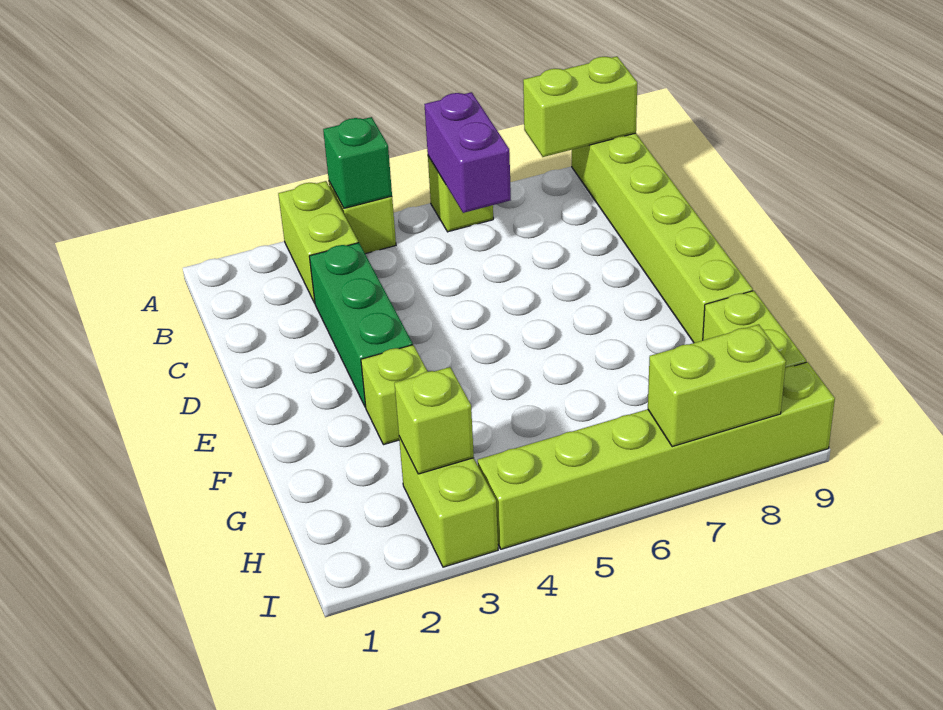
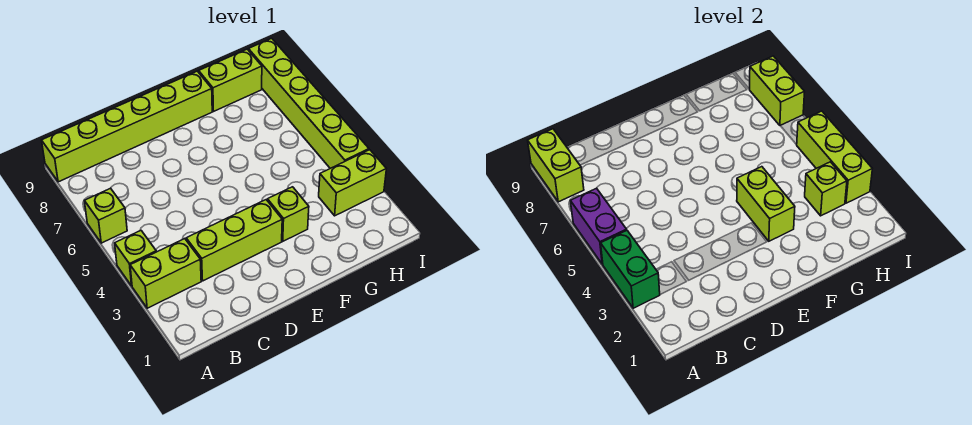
green 1x1 brick [323,117,392,208] -> green 1x2 brick [601,231,660,308]
purple 1x2 brick [424,92,511,213] -> purple 1x2 brick turned to [570,188,627,264]
green 1x3 brick [309,243,413,407] -> lime 1x3 brick [186,200,282,281]
none -> lime 1x2 brick [737,167,795,241]
none -> lime 1x3 brick [796,111,872,203]

